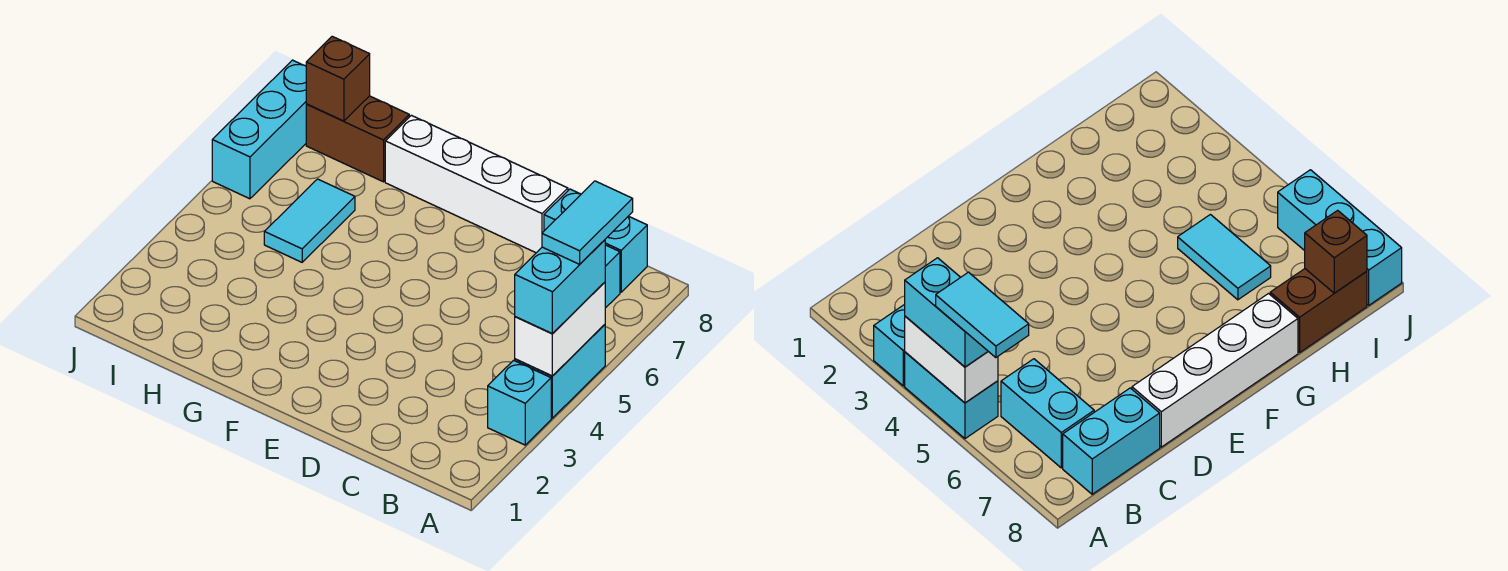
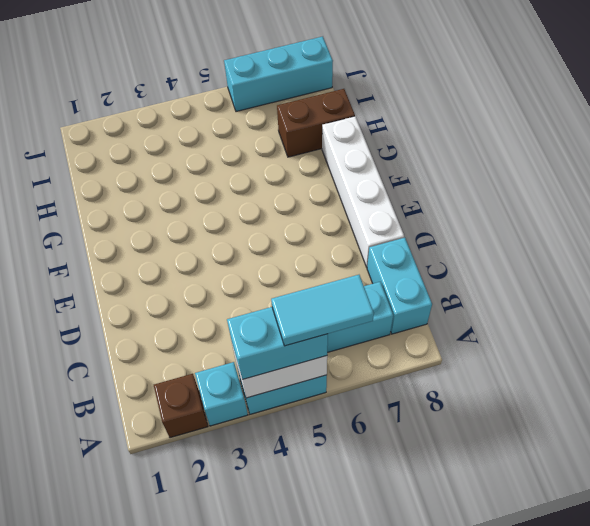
cyan 1x2 tile [264,179,355,262] -> none
brown 1x2 brick [306,96,409,182] -> brown 1x2 brick turned to [277,89,355,157]
brown 1x1 brick [306,36,370,121] -> brown 1x1 brick moved to [154,374,208,438]

